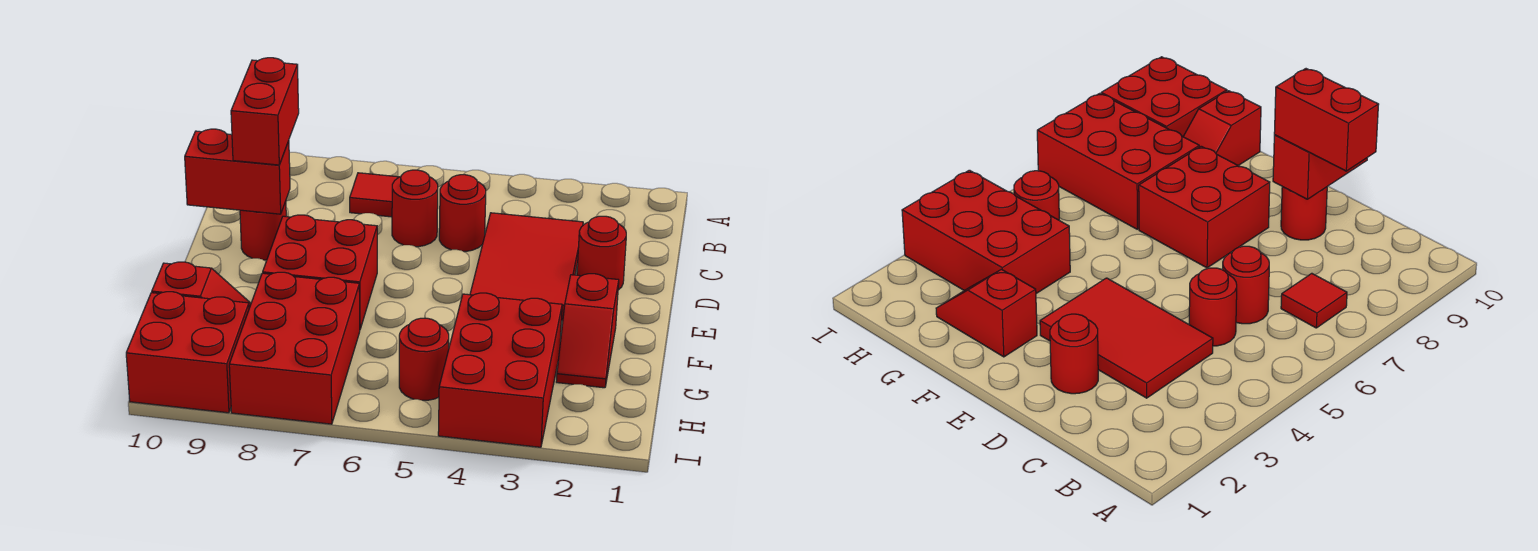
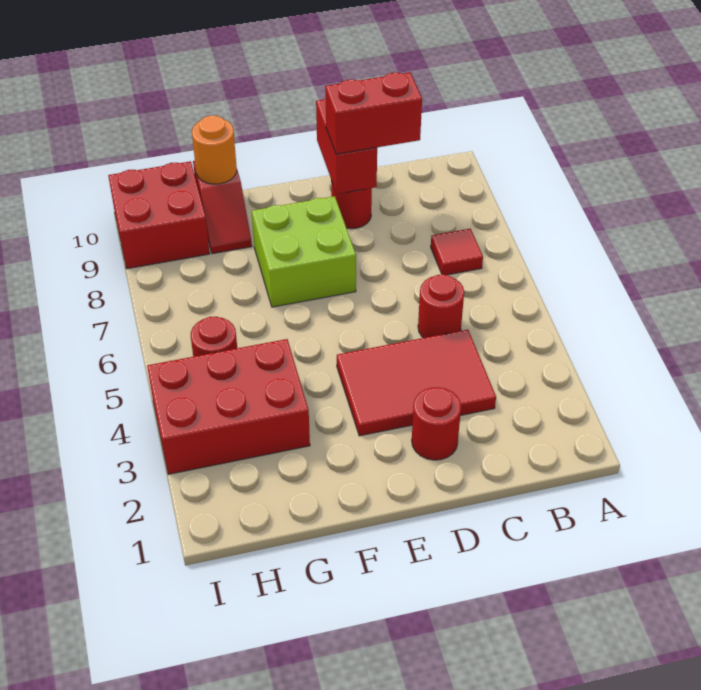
red 1x1 round brick [392,170,438,247] -> none
red 2x2 brick [263,215,377,329] -> lime 2x2 brick [252,196,356,307]
red 1x2 slope [556,274,619,388] -> none
red 2x3 brick [229,272,360,424] -> none
none -> orange 1x1 round brick [192,116,237,184]

